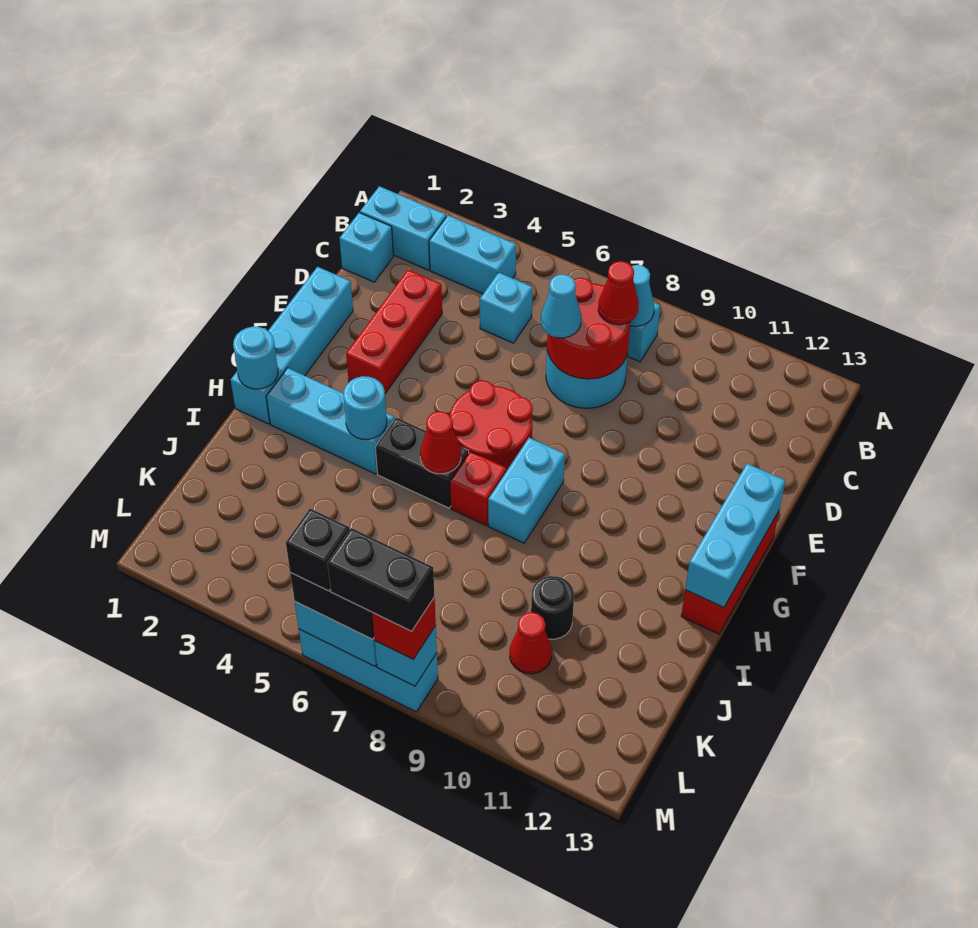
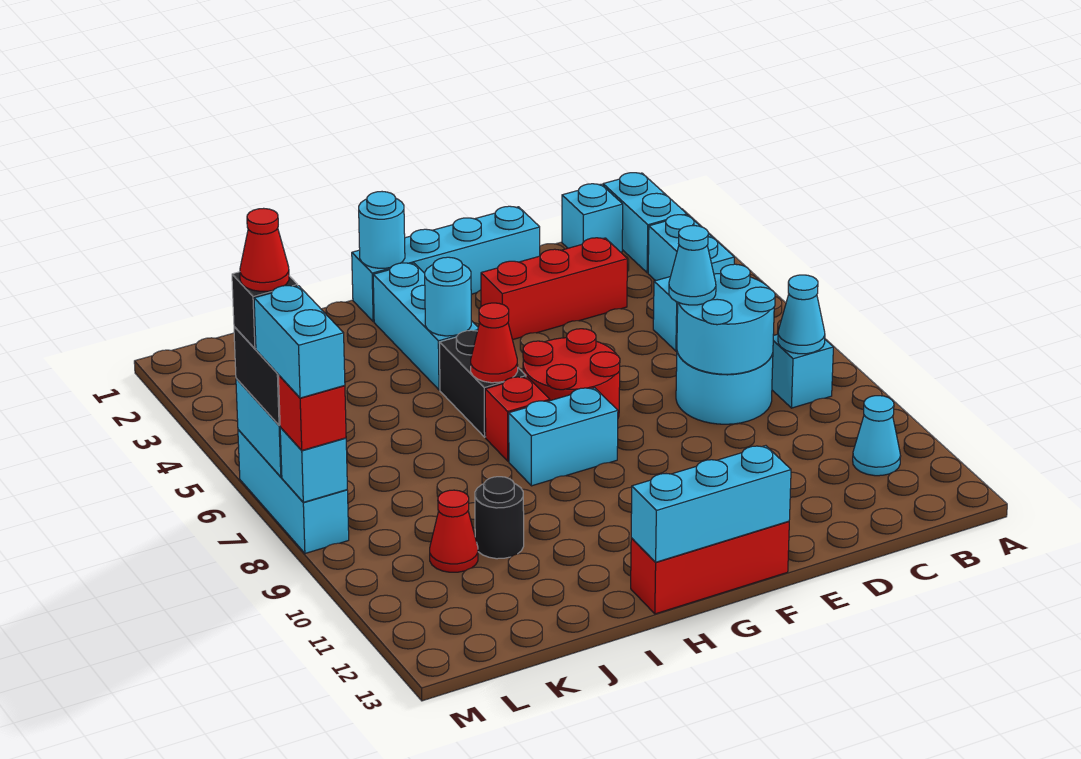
none -> cyan 1x1 cone [853,396,901,476]
red 2x2 round brick [547,278,630,379] -> cyan 2x2 round brick [677,264,775,374]
red 1x1 cone [598,261,639,325] -> red 1x1 cone moved to [240,208,289,291]
black 1x2 brick [327,528,435,631] -> cyan 1x2 brick [254,286,345,398]

